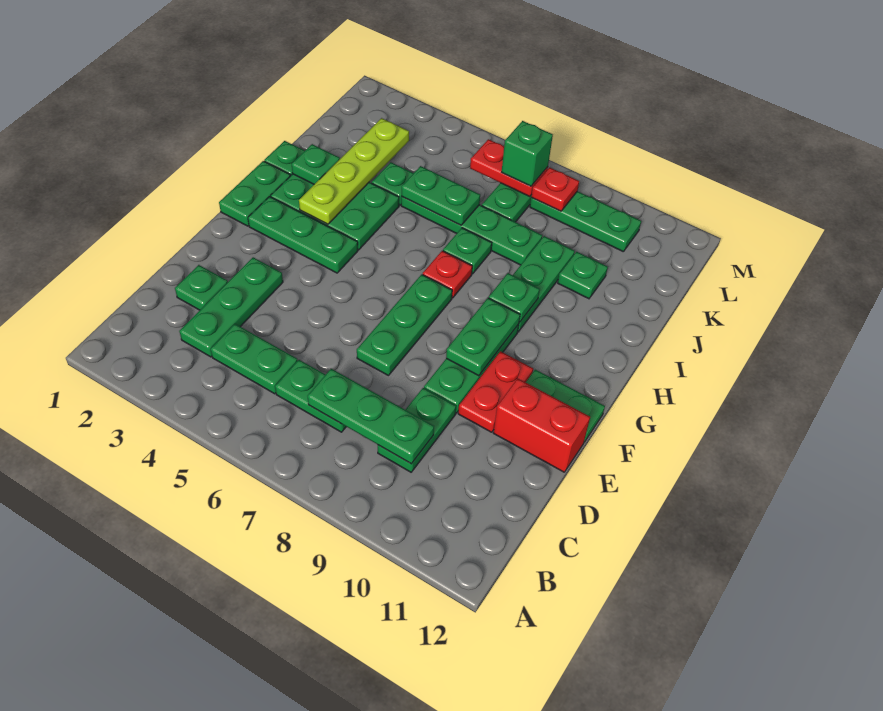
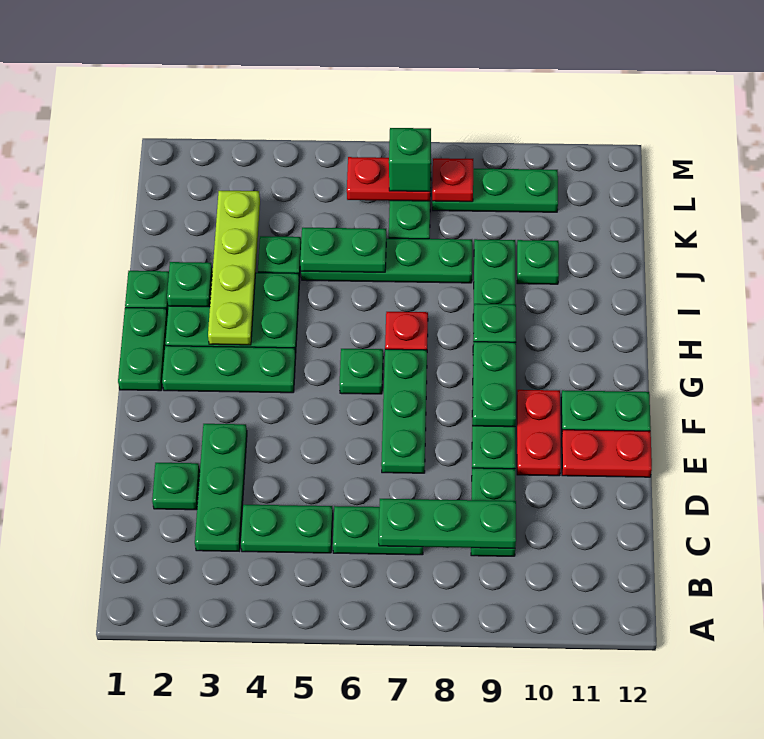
red 1x2 brick [494,378,590,472] -> red 1x2 plate [562,430,652,477]
green 1x1 plate [443,228,492,274] -> green 1x1 plate moved to [339,349,383,394]

